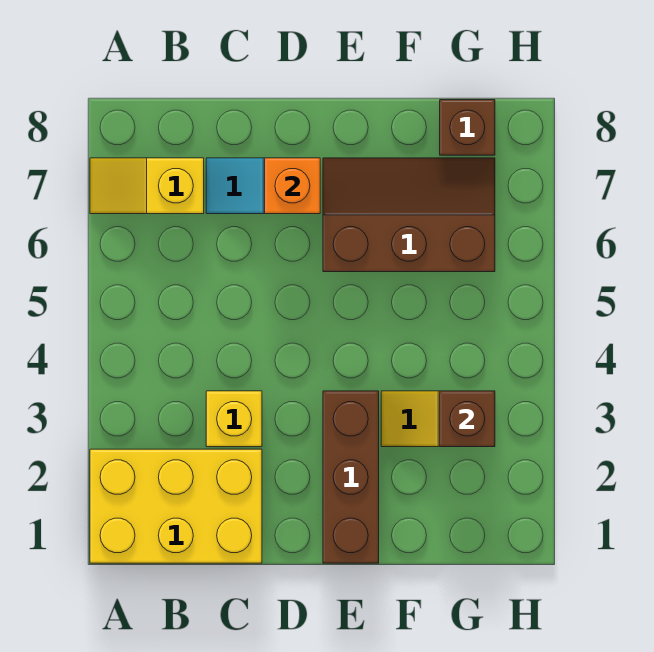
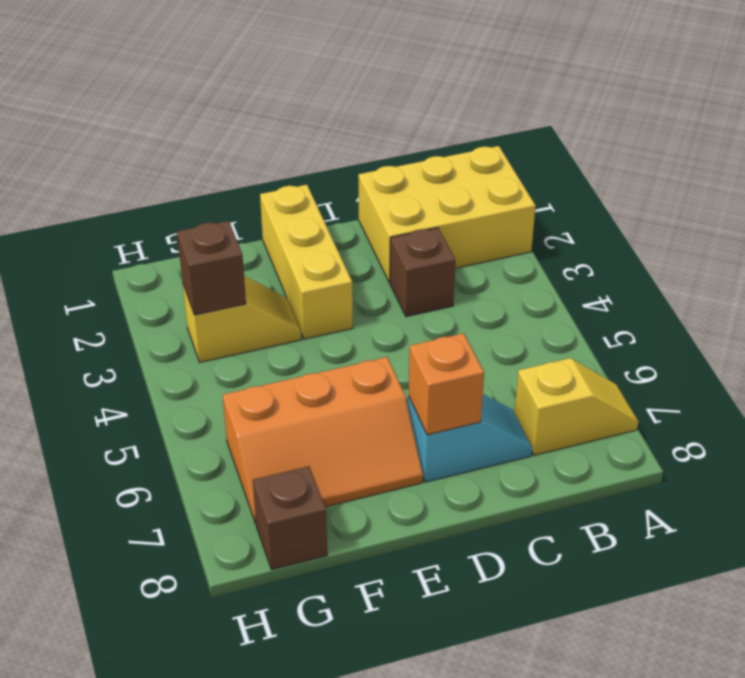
yellow 1x1 brick [206,391,262,447] -> brown 1x1 brick [390,228,455,317]
brown 1x3 brick [323,391,379,563] -> yellow 1x3 brick [260,185,353,339]
brown 2x3 slope [323,158,495,272] -> orange 2x3 slope [223,357,423,524]

